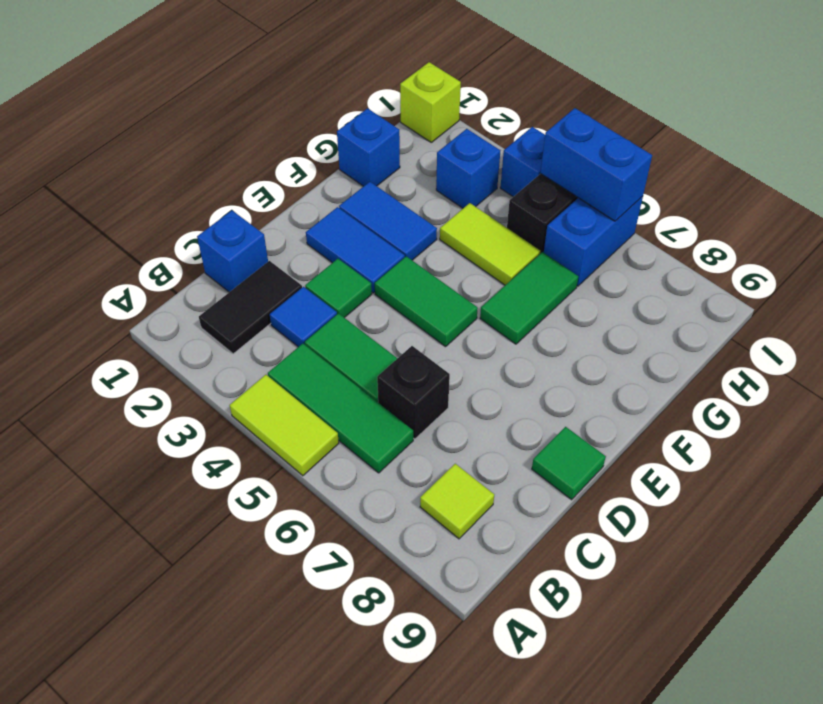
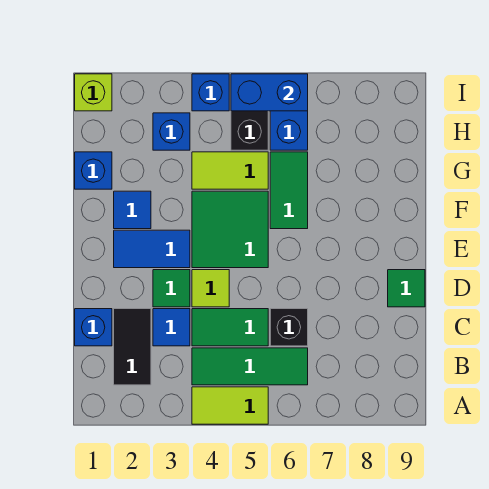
lime 1x1 tile [420,464,494,539] -> lime 1x1 tile moved to [192,270,229,307]
green 1x2 tile [375,256,478,347] -> green 2x2 tile [192,191,268,268]
blue 1x2 tile [339,182,437,260] -> blue 1x1 tile [114,191,151,229]

